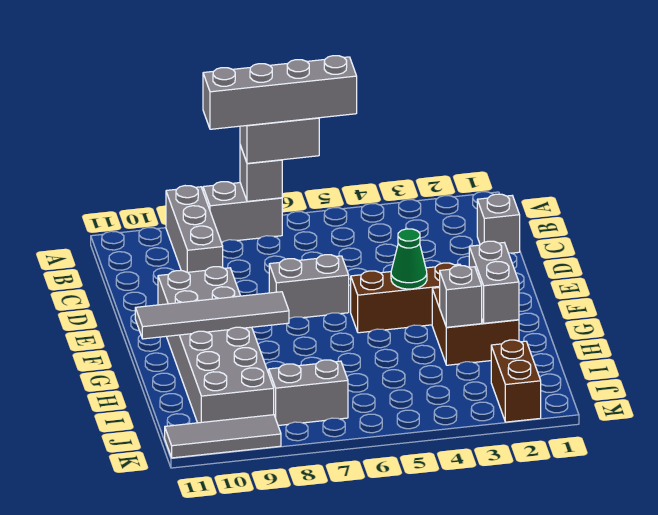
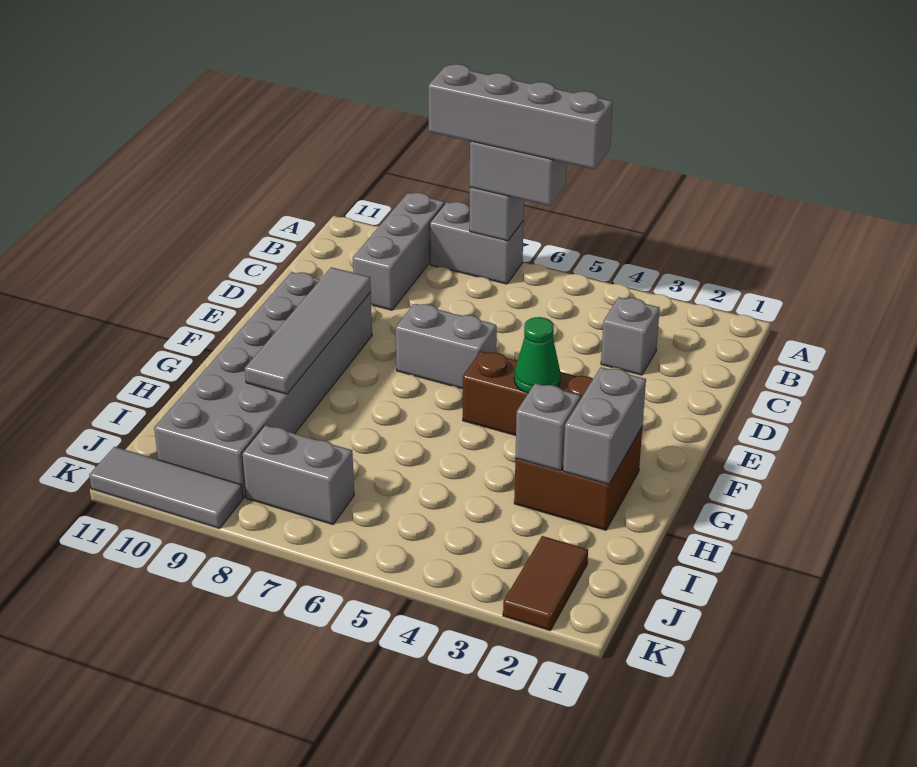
grey 1x1 brick [477,194,520,253] -> grey 1x1 brick moved to [601,297,660,375]
grey 1x4 tile [135,292,289,339] -> grey 1x4 tile turned to [245,267,371,394]
brown 1x2 brick [491,340,541,422] -> brown 1x2 tile [503,536,588,630]

